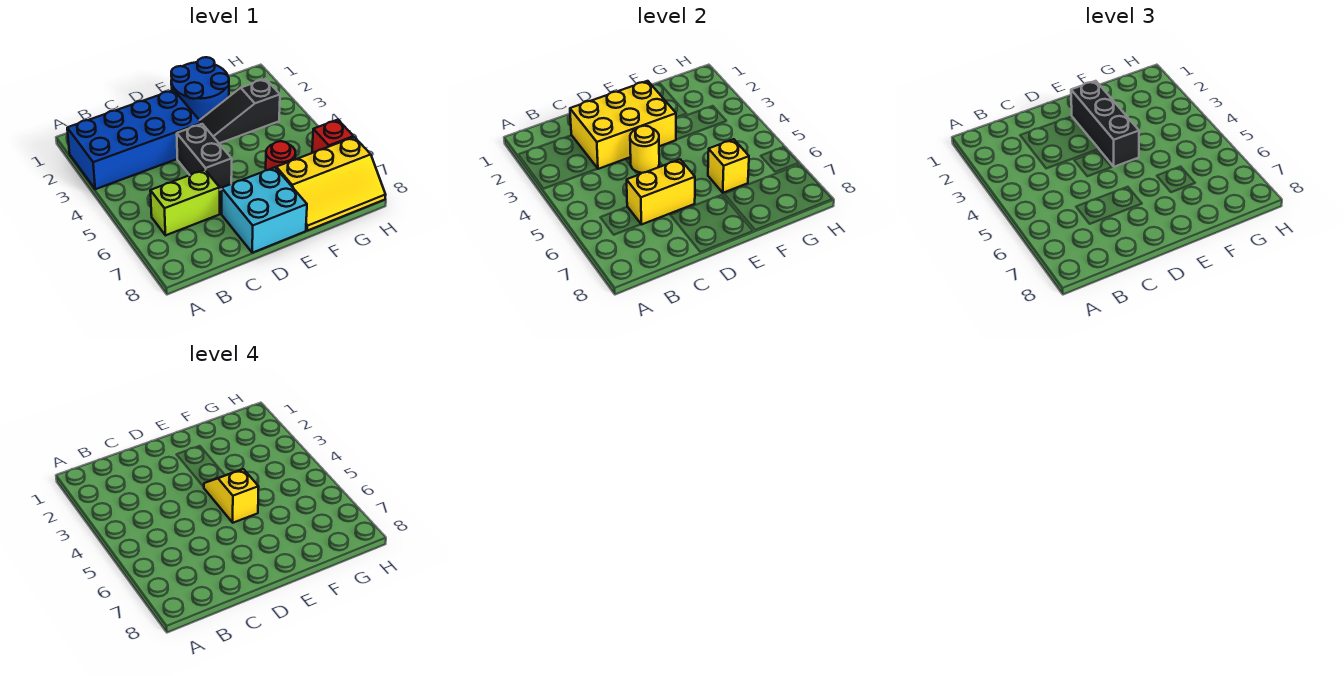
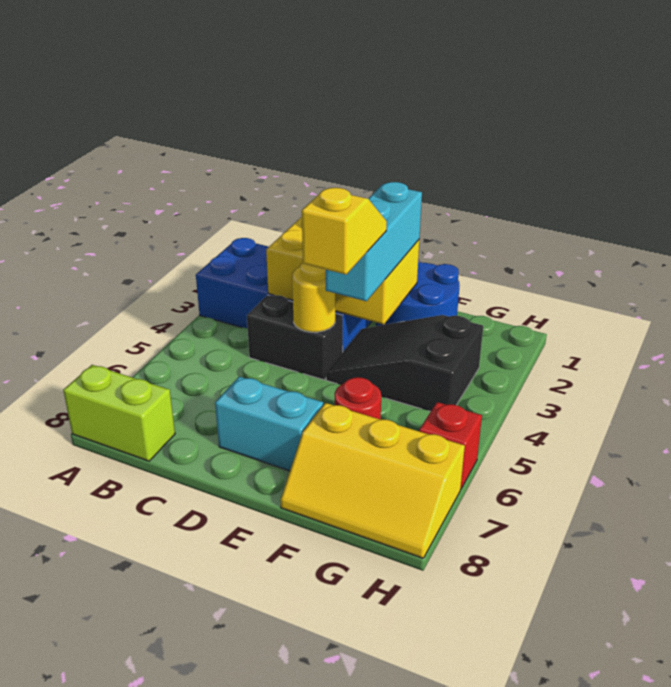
lime 1x2 brick [150,170,220,235] -> lime 1x2 brick moved to [63,365,175,461]
yellow 1x2 brick [627,159,695,225] -> none
black 1x2 brick [177,124,232,190] -> black 1x2 brick turned to [247,295,343,380]
cyan 2x2 brick [222,167,307,253] -> cyan 1x2 brick [215,377,323,471]
black 1x3 brick [1071,81,1139,167] -> cyan 1x3 brick [326,182,422,301]
black 1x3 slope [200,79,280,143] -> black 2x3 slope [326,315,483,411]
yellow 1x1 brick [708,139,749,193] -> none

